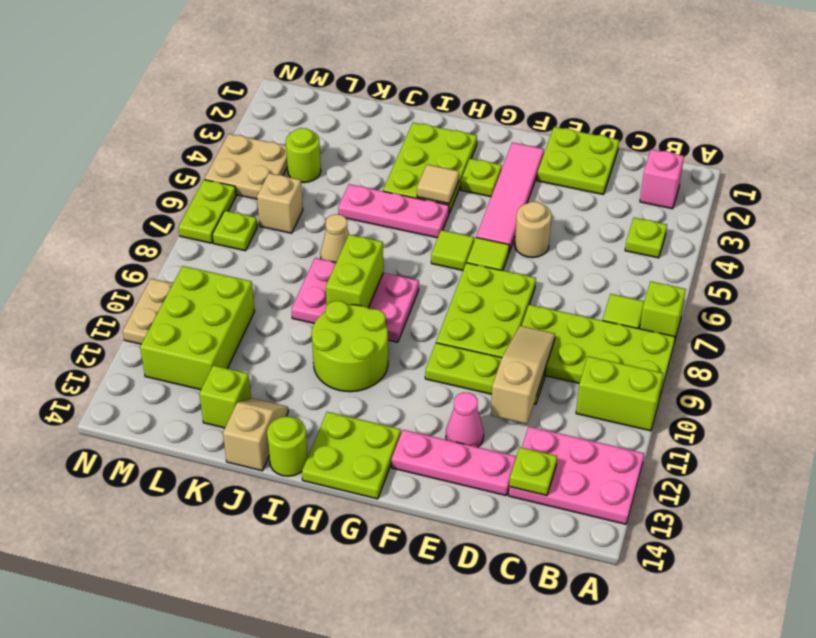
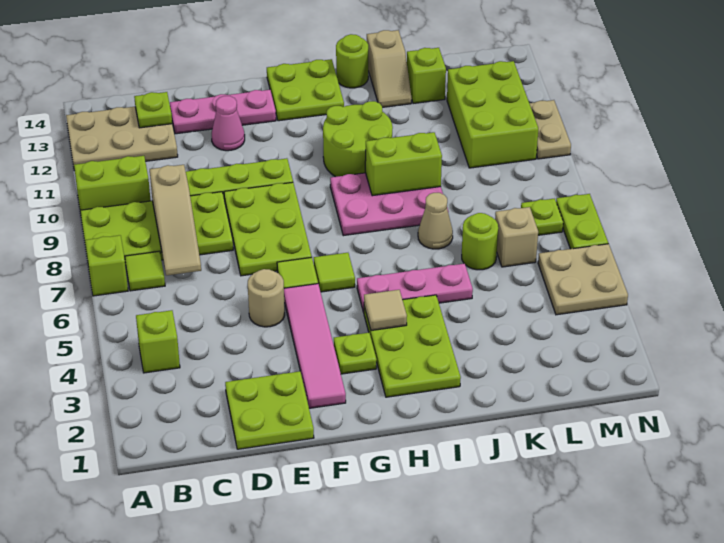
pink 2x3 plate [509,427,644,524] -> tan 2x3 plate [66,107,178,171]
pink 1x1 brick [640,149,684,209] -> none
lime 1x1 plate [625,218,667,258] -> lime 1x1 brick [136,310,180,373]
tan 1x3 slope [491,326,555,424] -> tan 1x3 slope moved to [150,165,201,275]
lime 1x2 brick [326,235,383,308] -> lime 1x2 brick turned to [365,132,442,196]
lime 1x1 round brick [286,128,321,183] -> lime 1x1 round brick moved to [462,213,498,270]

